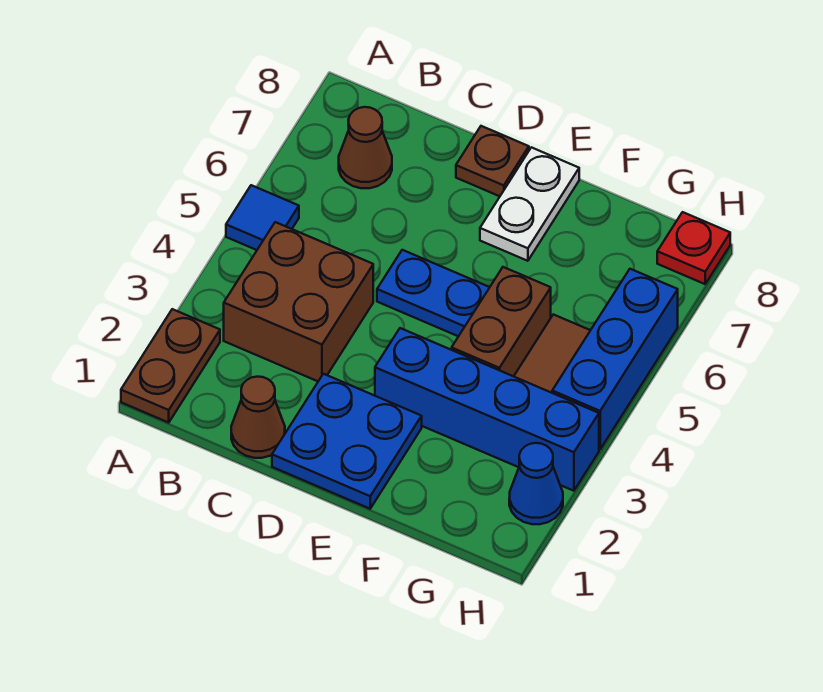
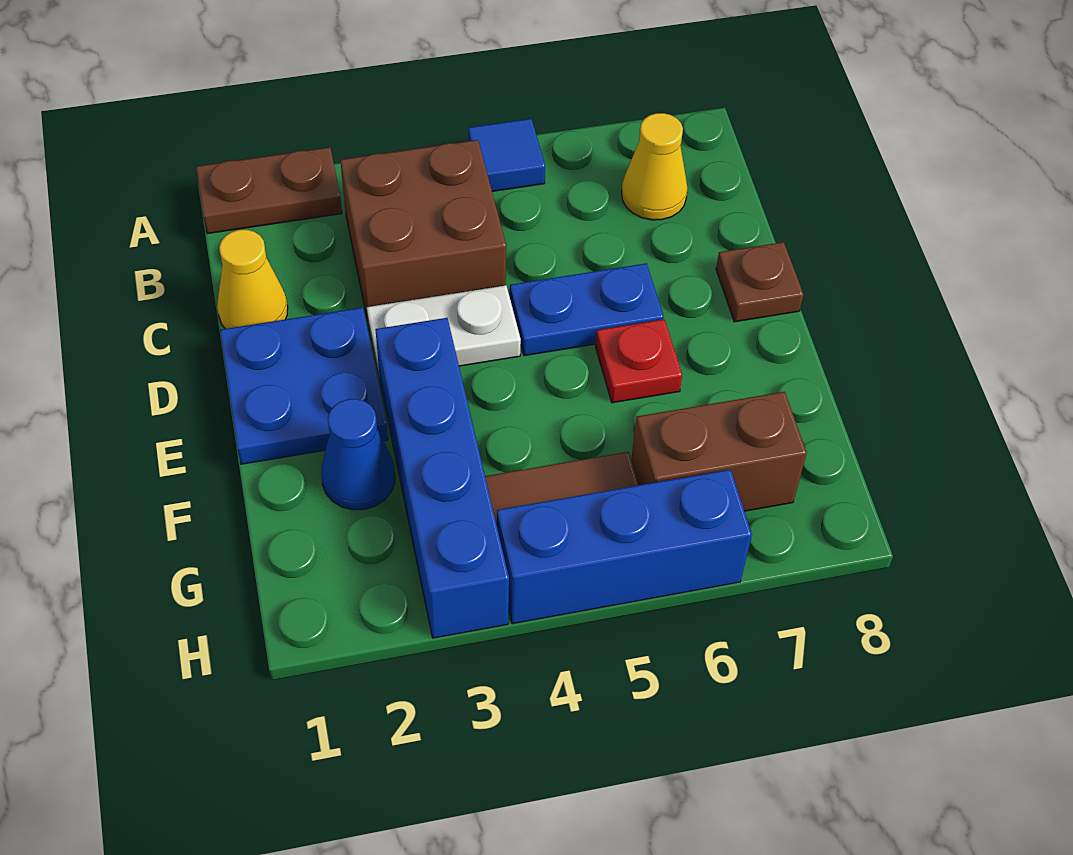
brown 1x1 cone [339,107,392,188] -> yellow 1x1 cone [622,113,687,220]
brown 1x1 cone [231,377,285,458] -> yellow 1x1 cone [217,230,288,329]
blue 1x2 plate [377,250,490,336] -> blue 1x2 plate turned to [510,263,664,356]
white 1x2 plate [480,147,579,261] -> white 1x2 plate moved to [367,285,521,379]
brown 1x2 brick [452,267,551,376] -> brown 1x2 brick moved to [631,392,807,511]
blue 1x1 cone [509,443,563,524] -> blue 1x1 cone moved to [321,399,395,510]
red 1x1 plate [657,212,730,284] -> red 1x1 plate moved to [595,319,682,403]

